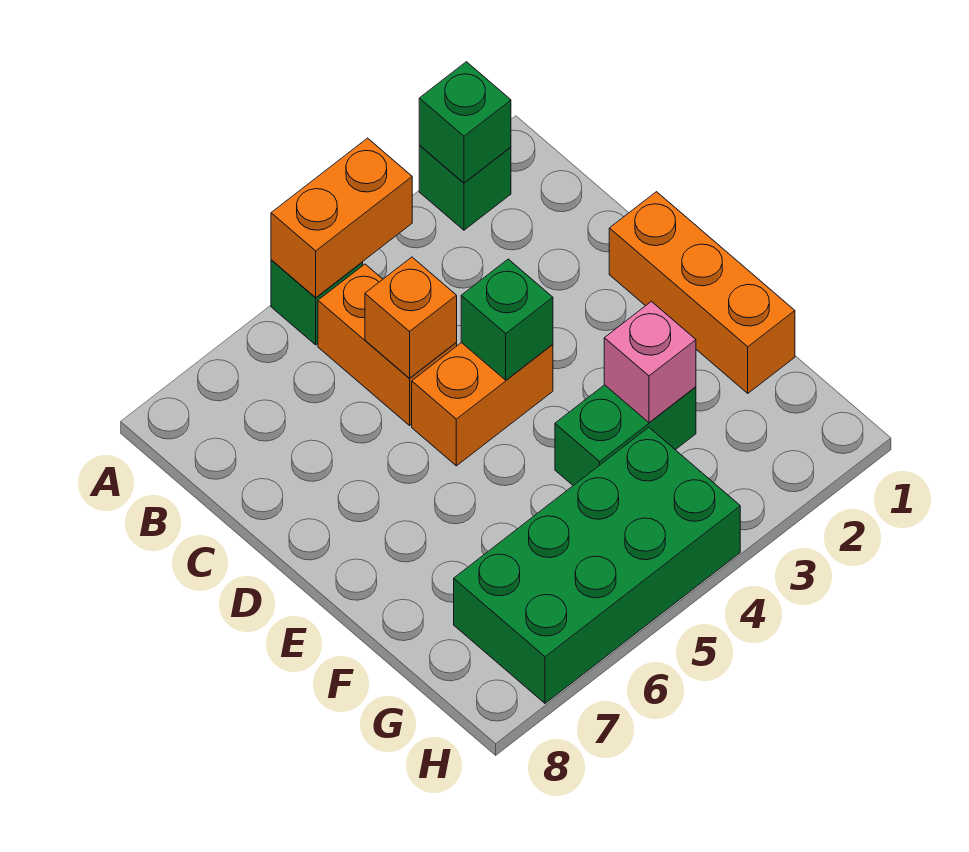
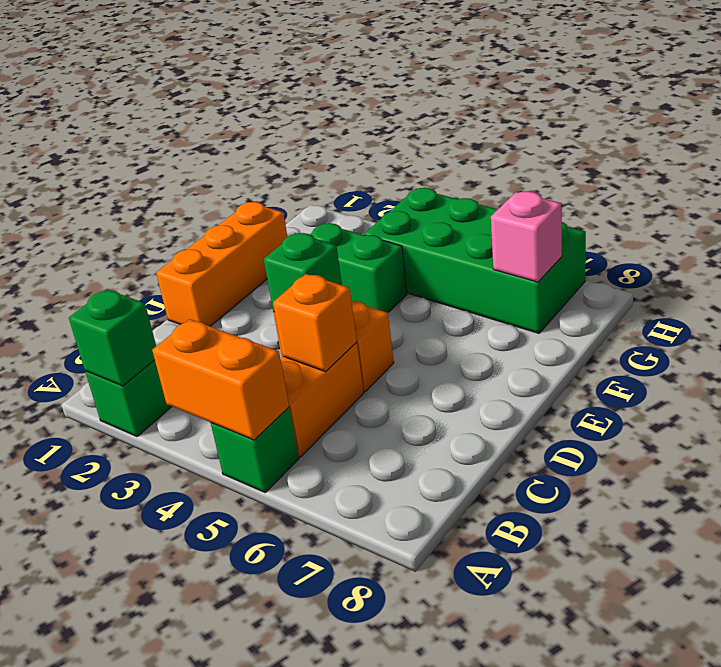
pink 1x1 brick [604,301,696,423] -> pink 1x1 brick moved to [491,191,562,282]

